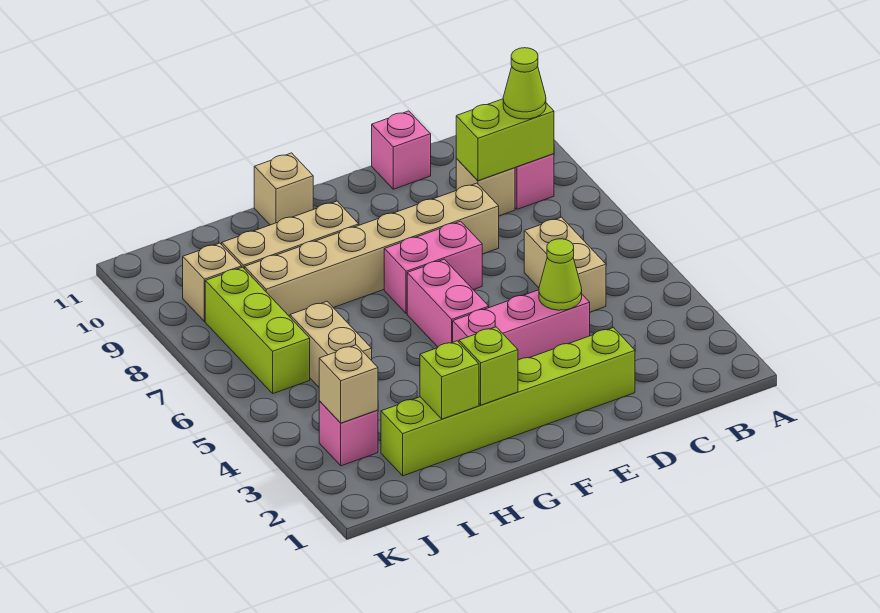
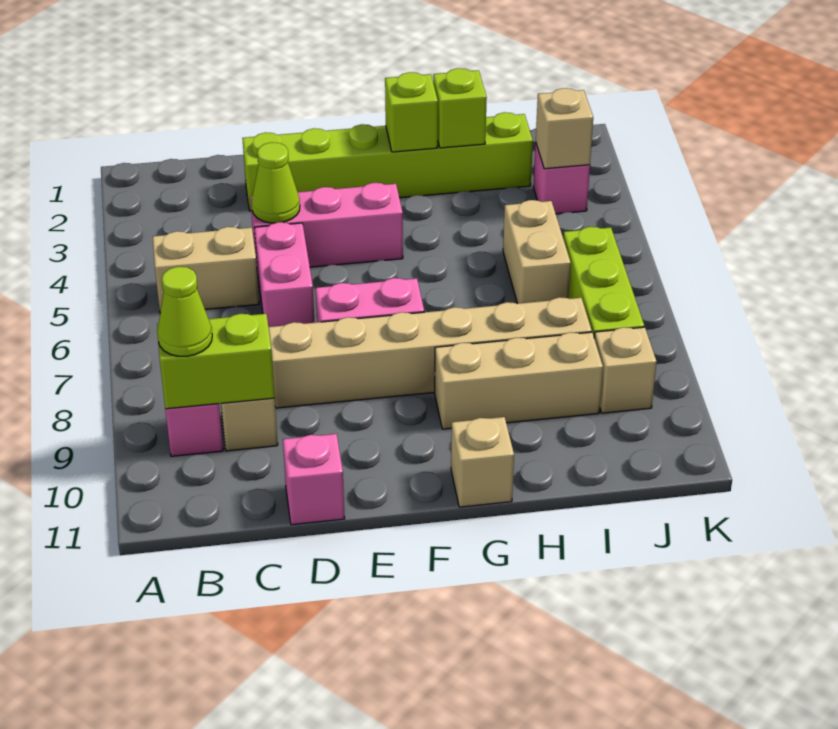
tan 1x2 brick [524,217,606,312] -> tan 1x2 brick turned to [153,227,259,312]
pink 1x2 brick [407,259,489,347] -> pink 1x2 brick moved to [254,222,314,327]

